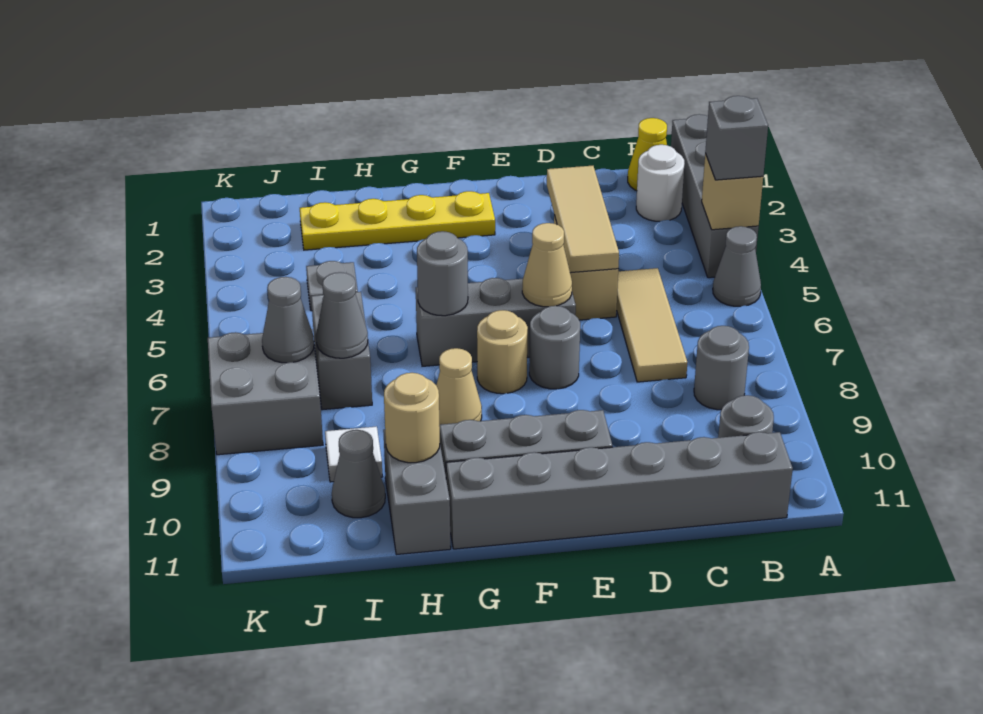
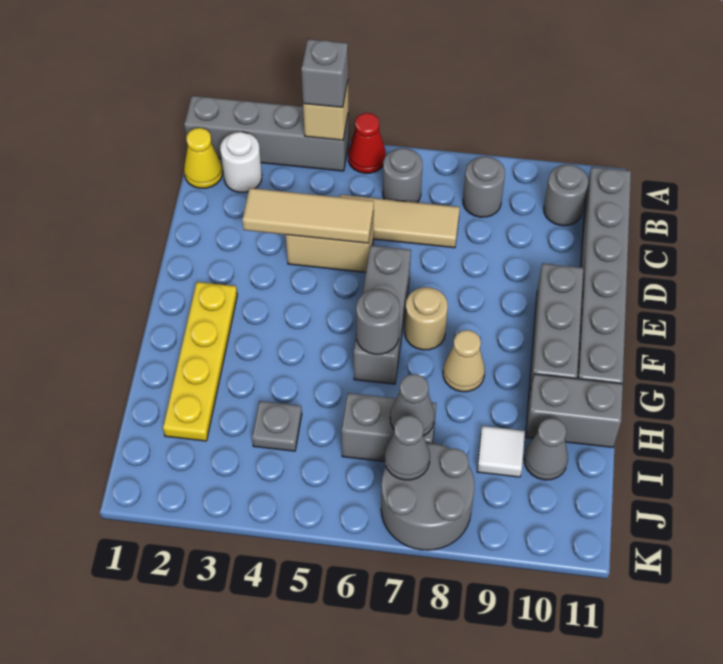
grey 1x1 cone [713,226,761,306] -> red 1x1 cone [348,113,386,173]
tan 1x1 cone [522,223,572,307] -> none
grey 1x1 round brick [529,306,580,389] -> grey 1x1 round brick moved to [383,148,422,203]
tan 1x1 round brick [384,373,440,463] -> none
grey 2x2 brick [208,329,323,455] -> grey 2x2 round brick [381,443,474,550]

